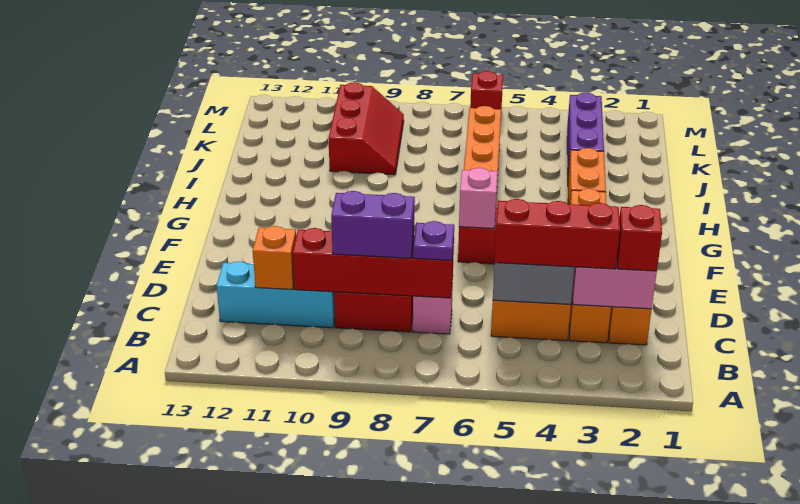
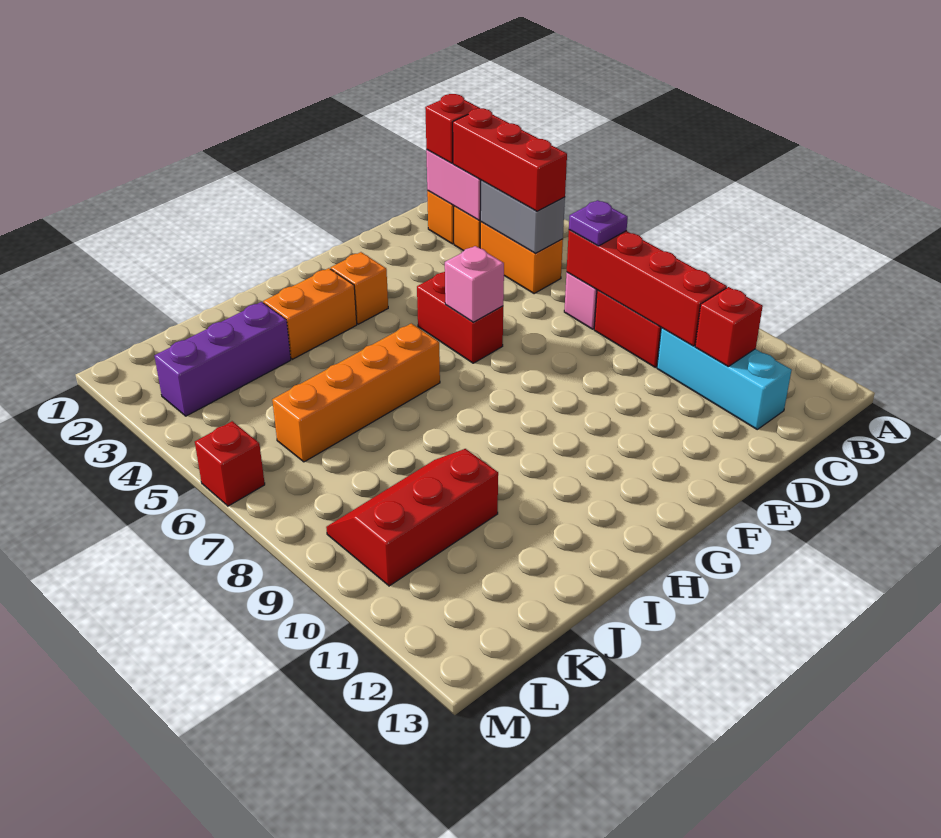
purple 1x2 brick [331,191,415,258] -> none
orange 1x1 brick [253,226,296,290] -> red 1x1 brick [695,287,763,366]

